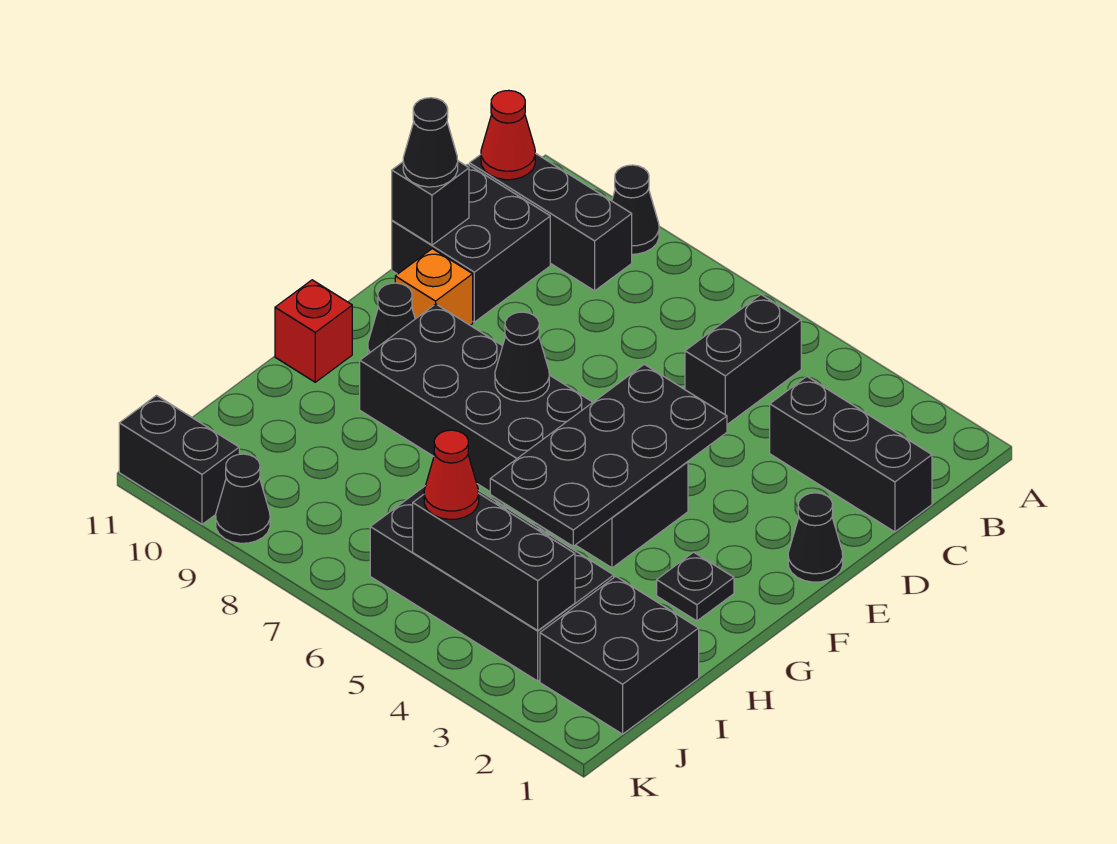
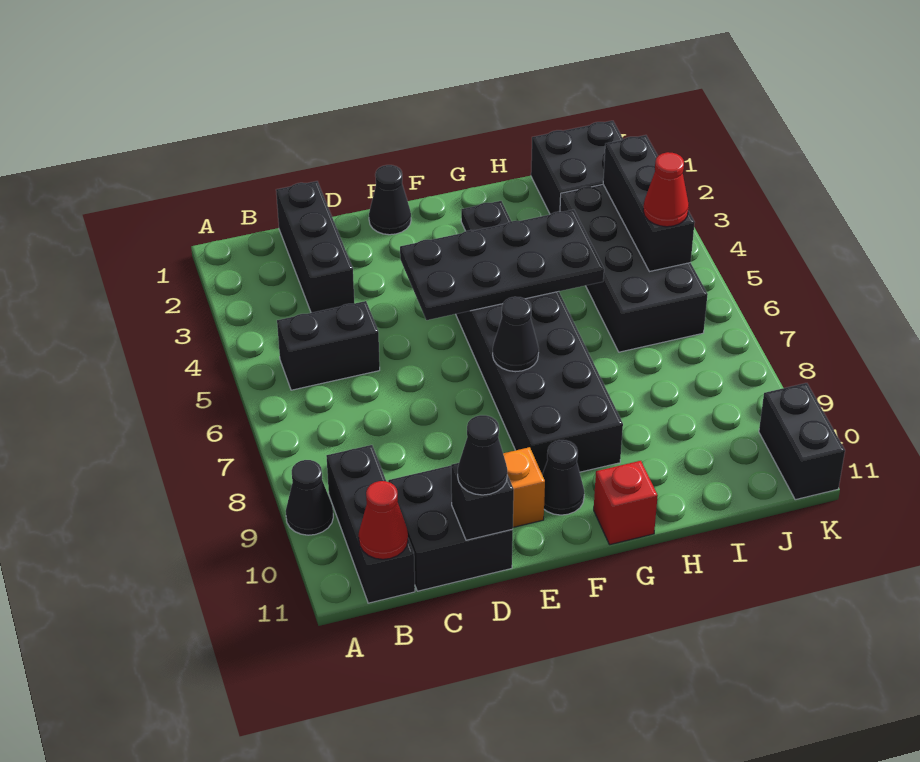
black 1x1 cone [216,454,270,543] -> none

